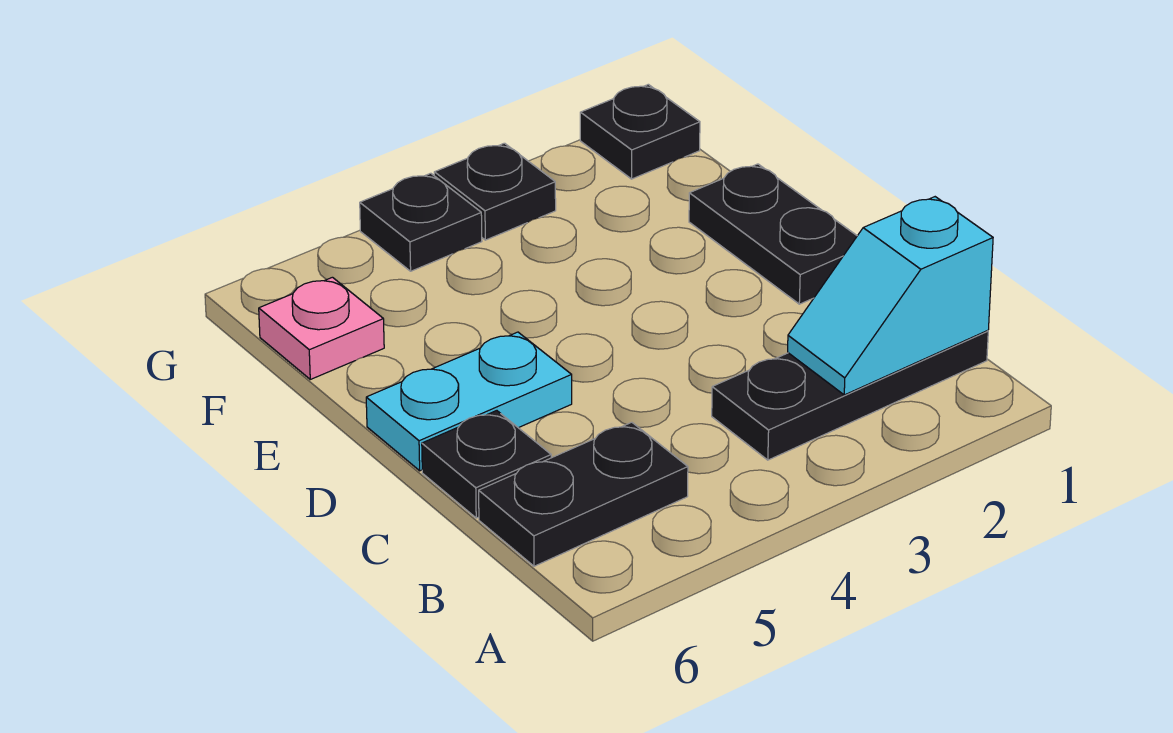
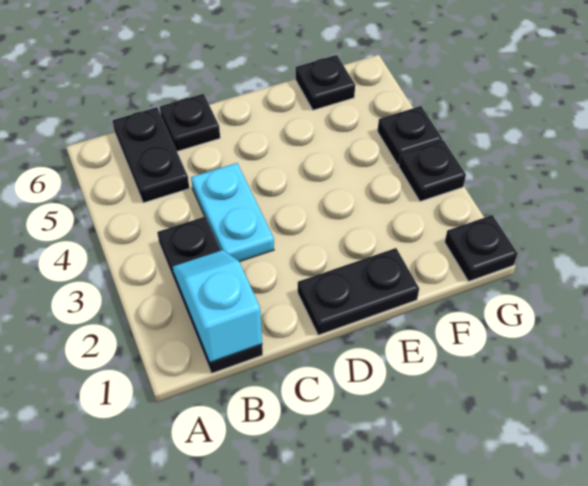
cyan 1x2 plate [366,332,572,471] -> cyan 1x2 plate moved to [191,163,274,262]
pink 1x1 plate [259,277,384,379] -> black 1x1 plate [296,55,355,110]

